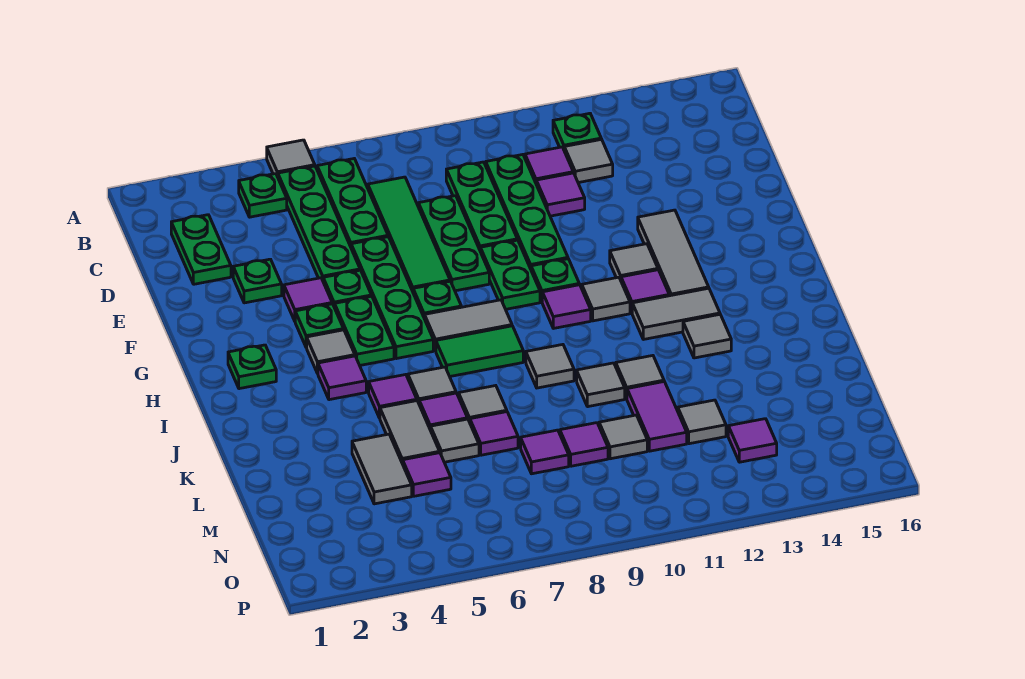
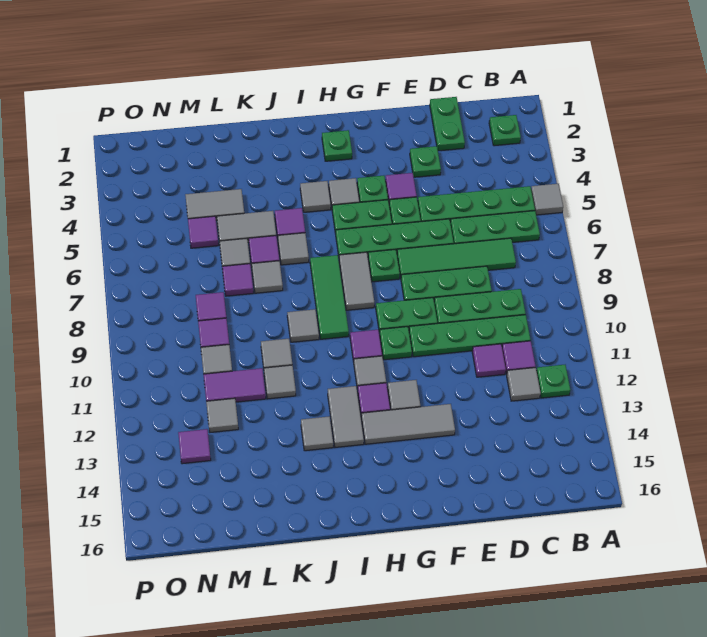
green 1x1 plate [239,174,287,217] -> green 1x1 plate moved to [489,115,521,146]
green 1x2 plate [171,215,231,284] -> green 1x2 plate turned to [430,97,465,151]
purple 1x1 tile [318,356,366,400] -> grey 1x1 tile [300,181,331,212]
green 1x2 tile [436,326,523,376] -> green 1x3 tile [310,255,349,339]

